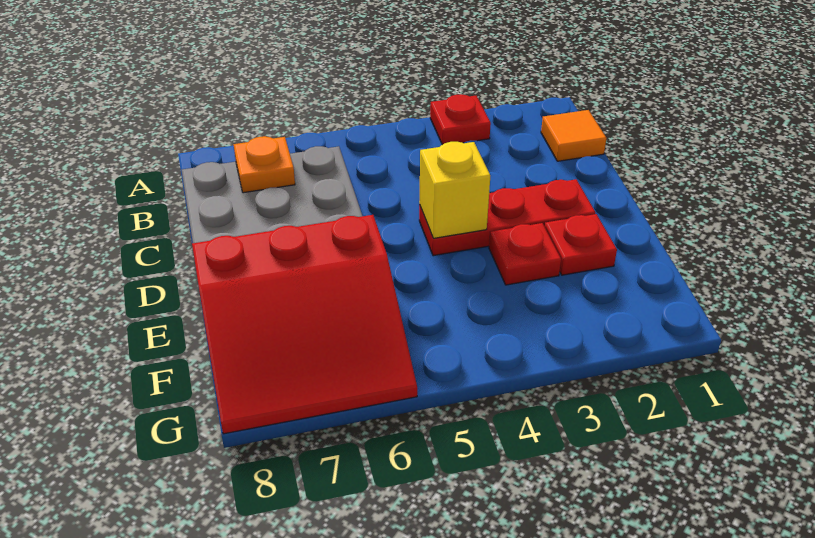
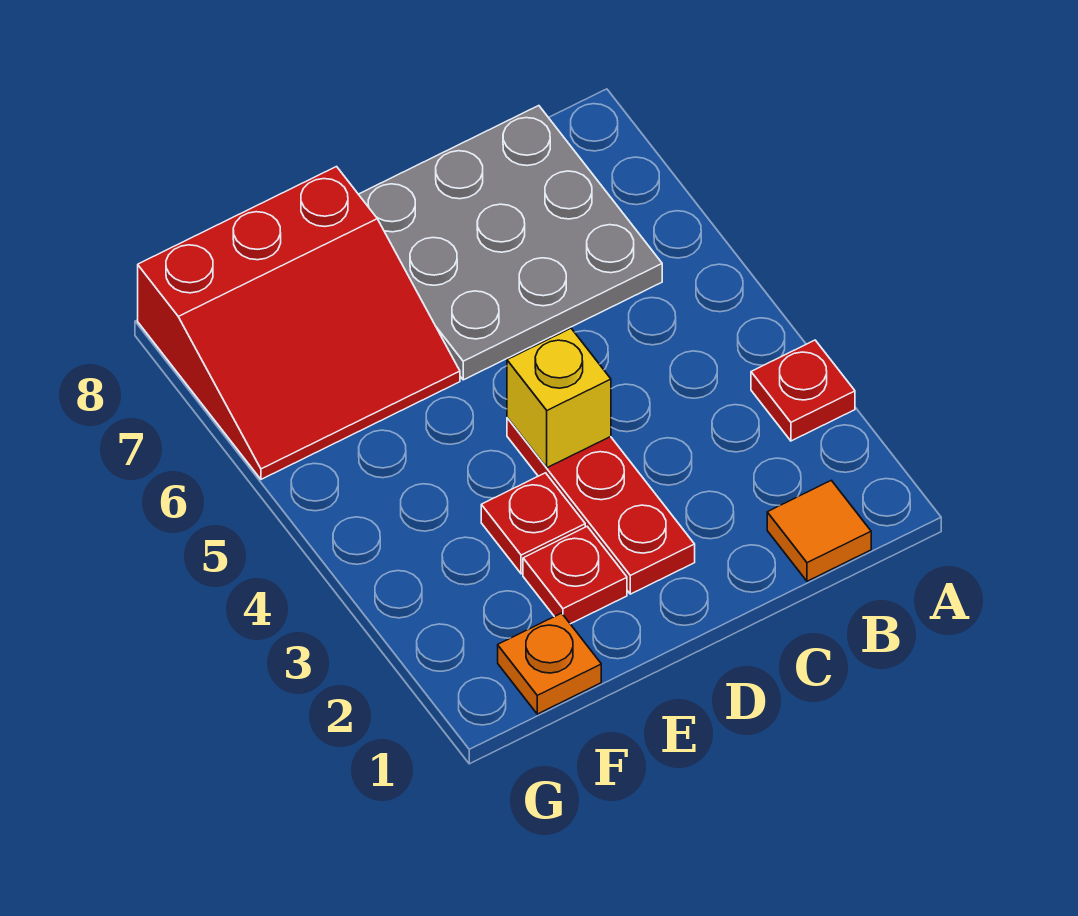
orange 1x1 plate [233,136,295,193] -> orange 1x1 plate moved to [498,613,601,714]
red 3x3 slope [192,215,417,434] -> red 3x3 slope turned to [138,167,460,479]

